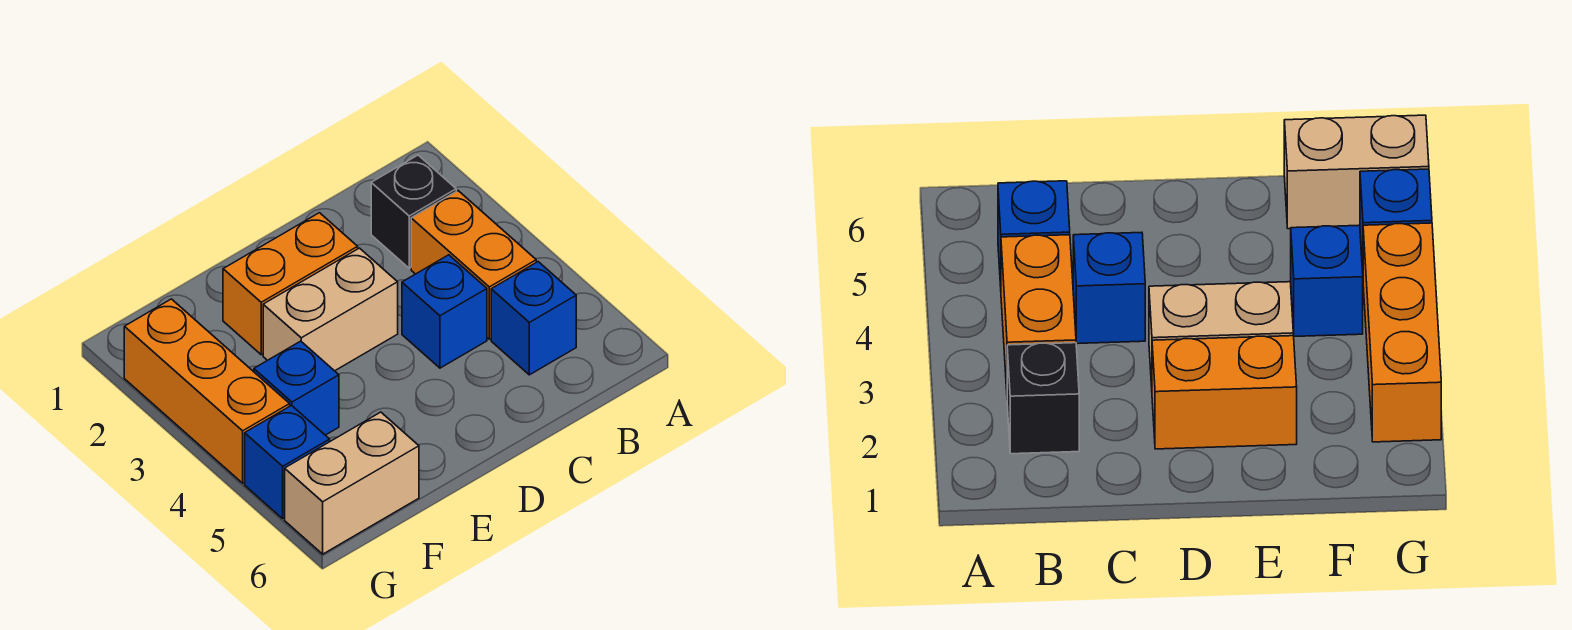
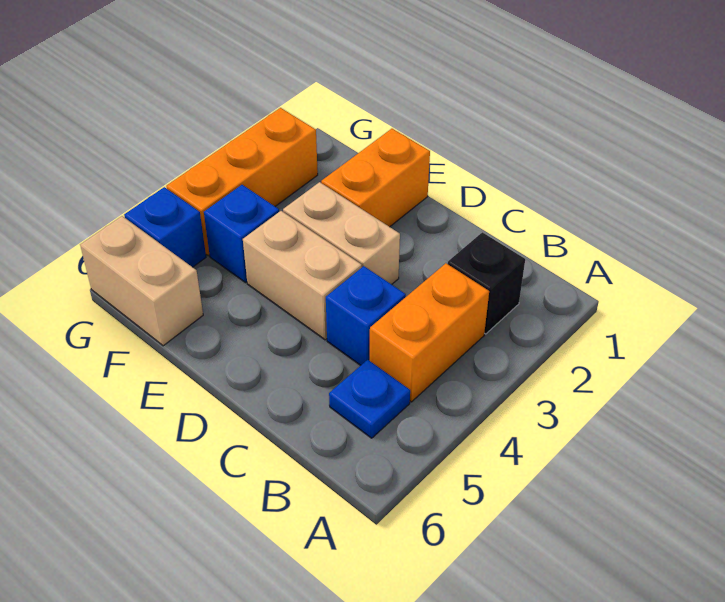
blue 1x1 brick [491,262,576,375] -> blue 1x1 plate [329,360,410,438]
orange 1x2 brick [223,213,358,355] -> orange 1x2 brick turned to [321,129,430,227]
none -> tan 1x2 brick [243,211,362,340]

